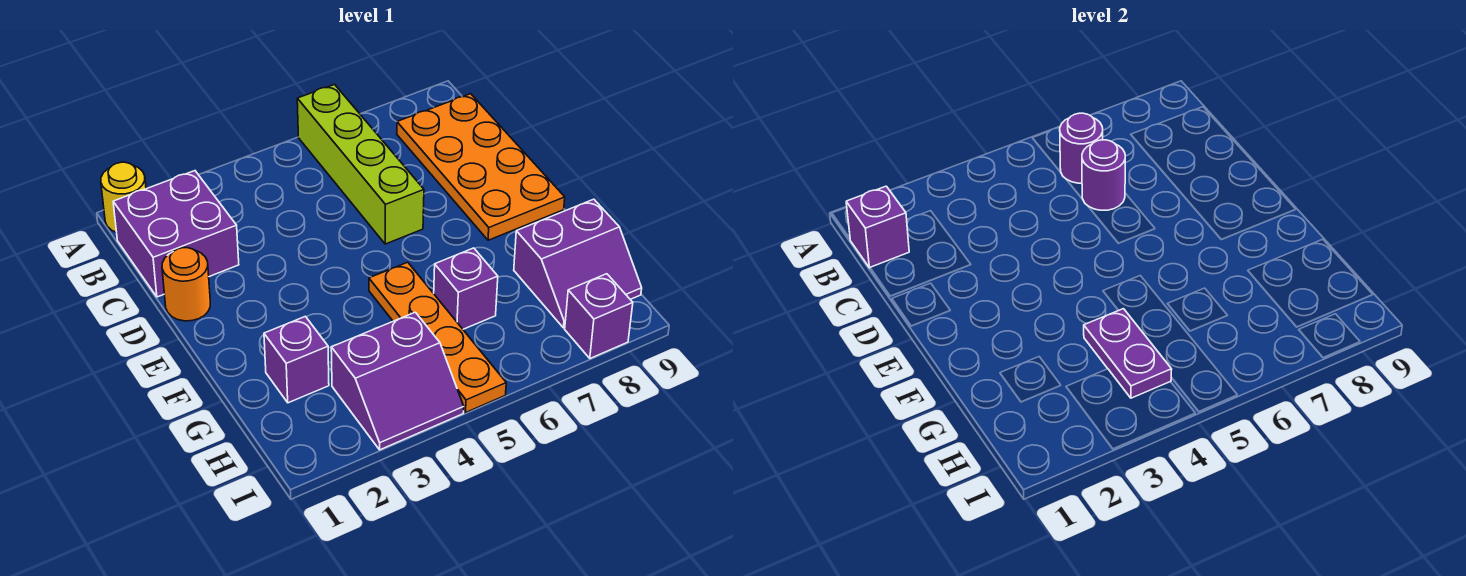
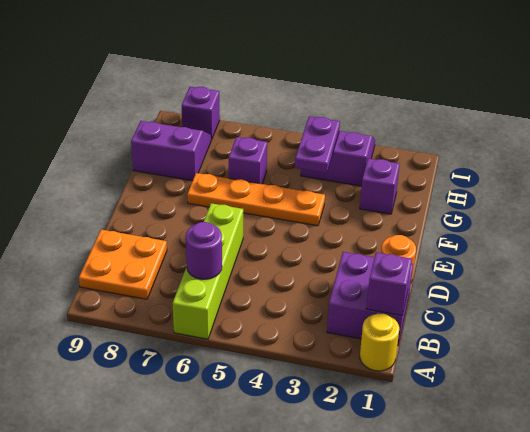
orange 2x4 plate [397,94,565,240] -> orange 2x2 plate [79,230,167,299]
purple 1x1 round brick [1082,140,1125,210] -> none
orange 1x4 plate [369,262,506,412] -> orange 1x4 plate turned to [187,173,325,226]

